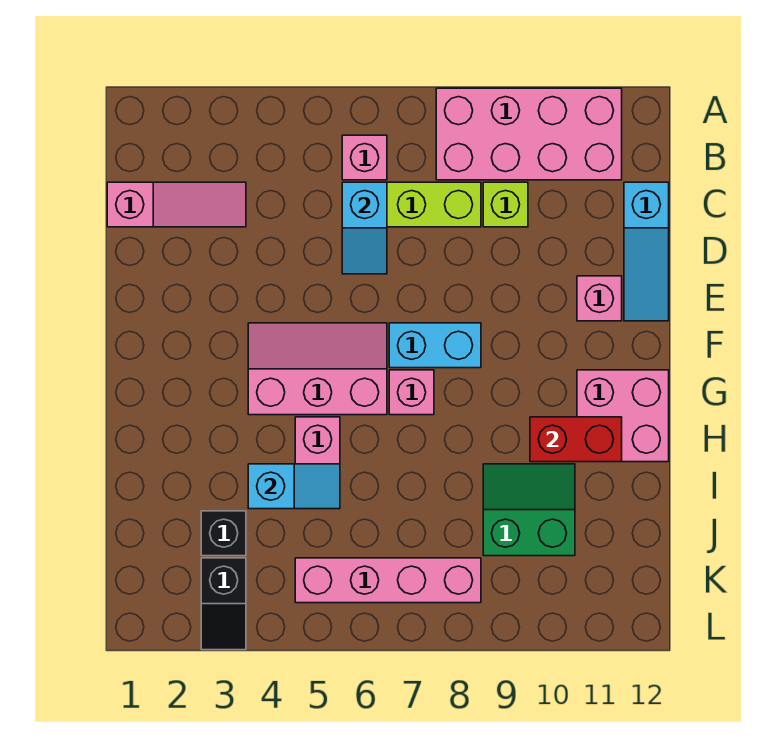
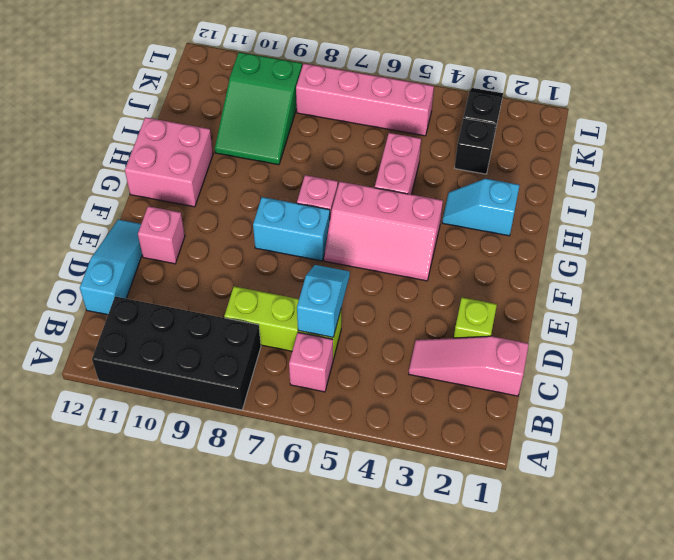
pink 2x4 brick [436,88,622,180] -> black 2x4 brick [92,296,261,410]
lime 1x1 brick [483,182,528,227] -> lime 1x1 brick moved to [454,298,497,338]
red 1x2 brick [530,417,622,462] -> none
cyan 1x2 slope [248,464,340,509] -> cyan 1x2 slope moved to [442,179,520,236]
green 2x2 slope [483,464,575,556] -> green 2x3 slope [215,52,302,165]

